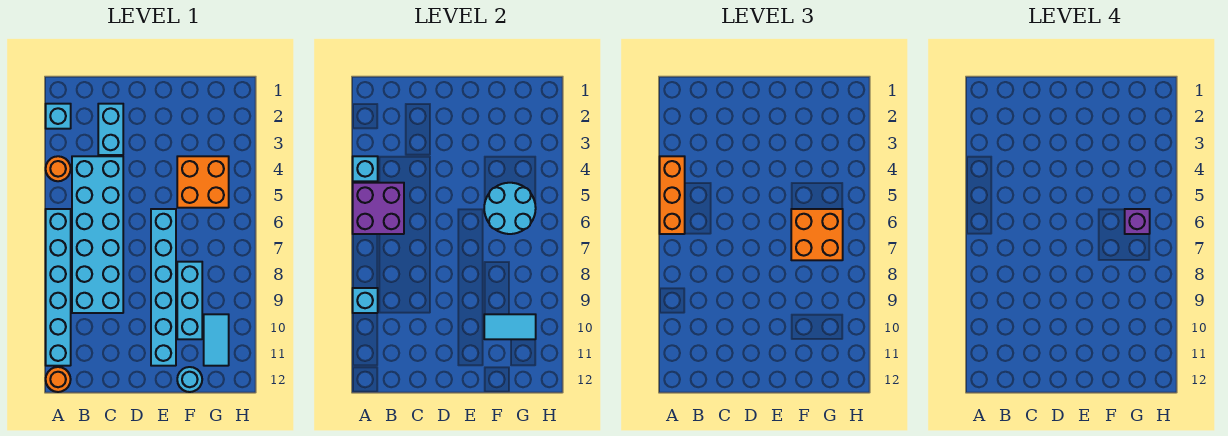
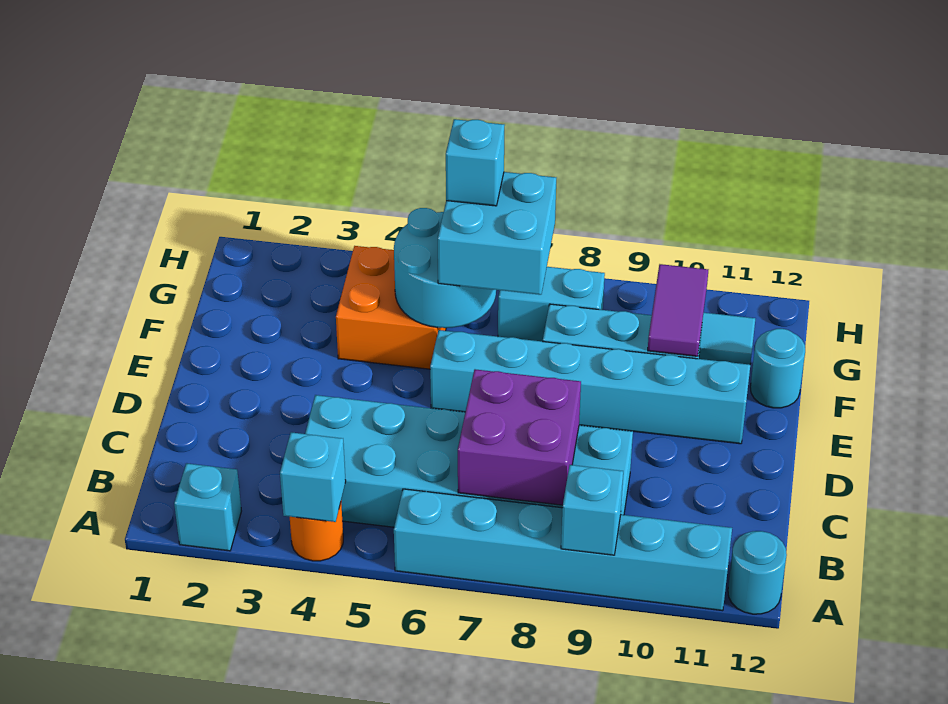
orange 1x3 brick [660,156,685,234] -> none
purple 2x2 brick [353,183,404,234] -> purple 2x2 brick moved to [458,369,581,505]
orange 1x1 round brick [46,367,71,392] -> cyan 1x1 round brick [728,531,787,614]
cyan 1x2 brick [98,104,123,155] -> cyan 1x2 brick moved to [498,267,605,341]
orange 2x2 brick [791,209,843,260] -> cyan 2x2 brick [438,172,556,295]
cyan 1x2 tile [484,314,536,339] -> purple 1x2 tile [648,264,708,356]
purple 1x1 brick [1125,209,1150,234] -> cyan 1x1 brick [446,119,504,206]

